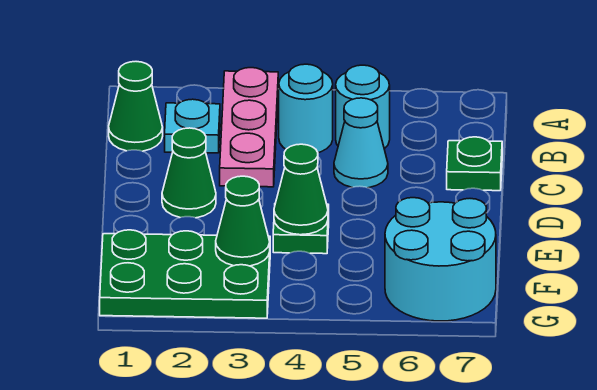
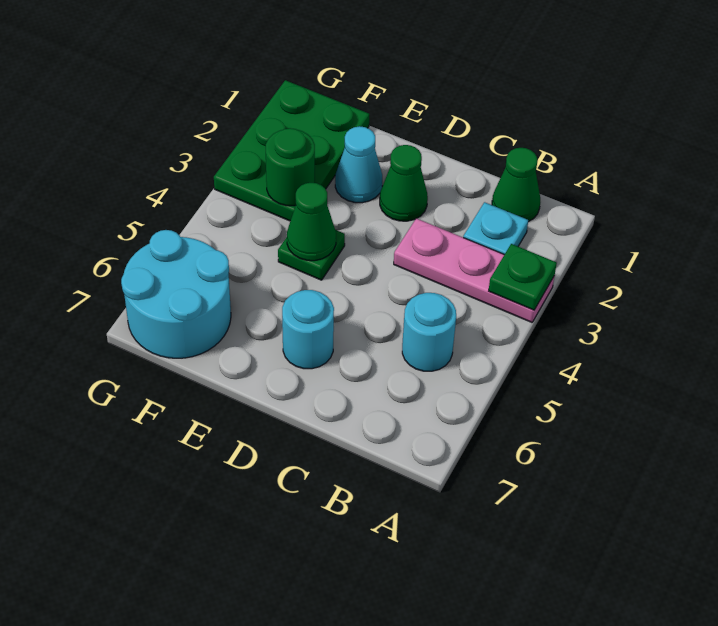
cyan 1x1 round brick [279,64,333,153] -> cyan 1x1 round brick moved to [282,290,334,369]
cyan 1x1 cone [334,98,388,188] -> cyan 1x1 cone moved to [335,126,382,203]
green 1x1 plate [447,137,502,191] -> green 1x1 plate moved to [489,244,557,310]
green 1x1 cone [216,176,270,266] -> green 1x1 round brick [266,128,315,206]

